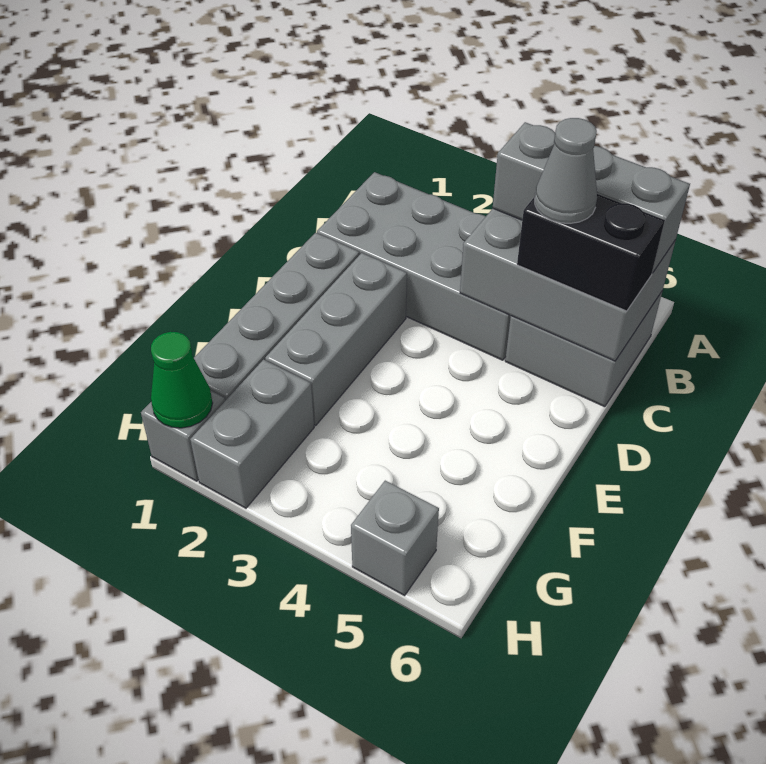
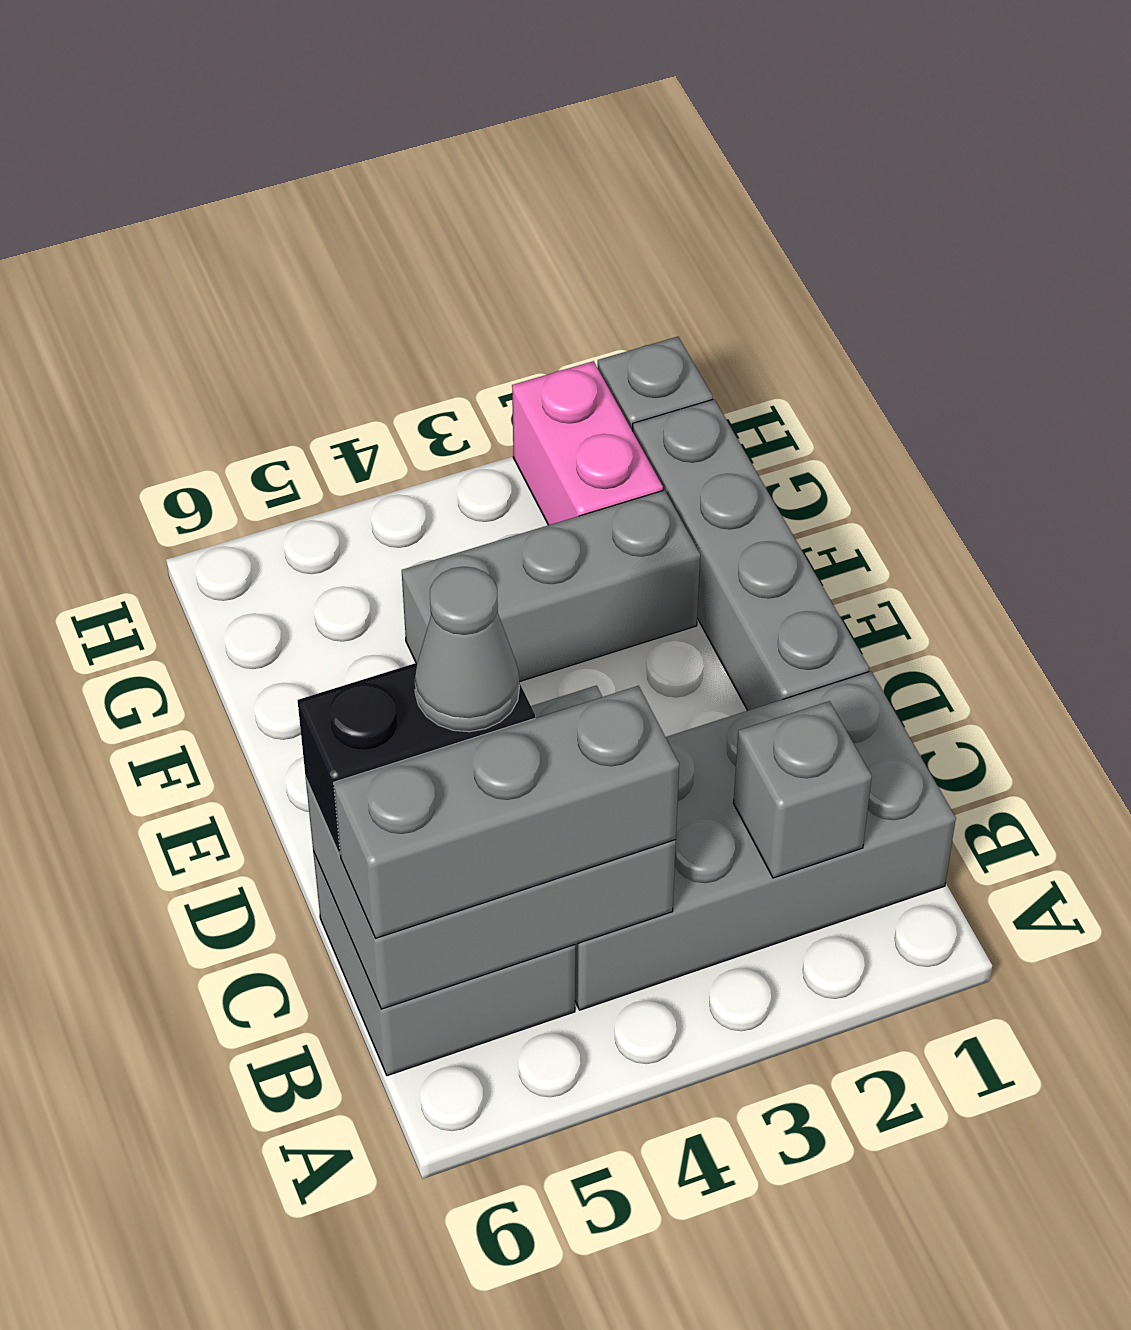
grey 1x3 brick [265,253,407,426] -> grey 1x3 brick turned to [402,490,700,682]
grey 1x2 brick [190,360,314,508] -> pink 1x2 brick [512,361,663,525]
green 1x1 cone [151,332,213,428] -> none
grey 1x1 brick [351,481,439,596] -> grey 1x1 brick moved to [733,701,872,878]

